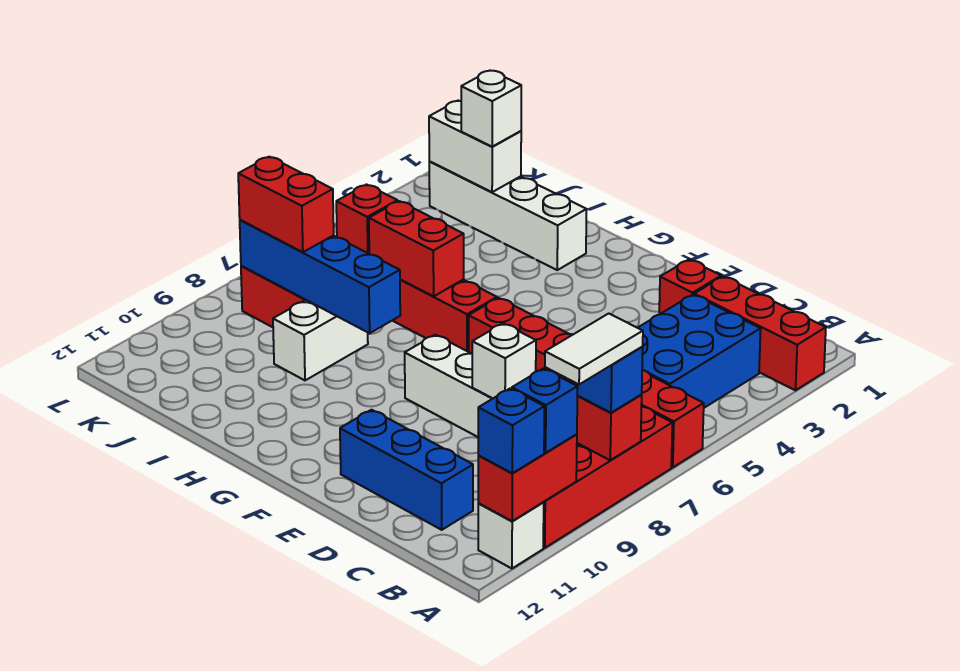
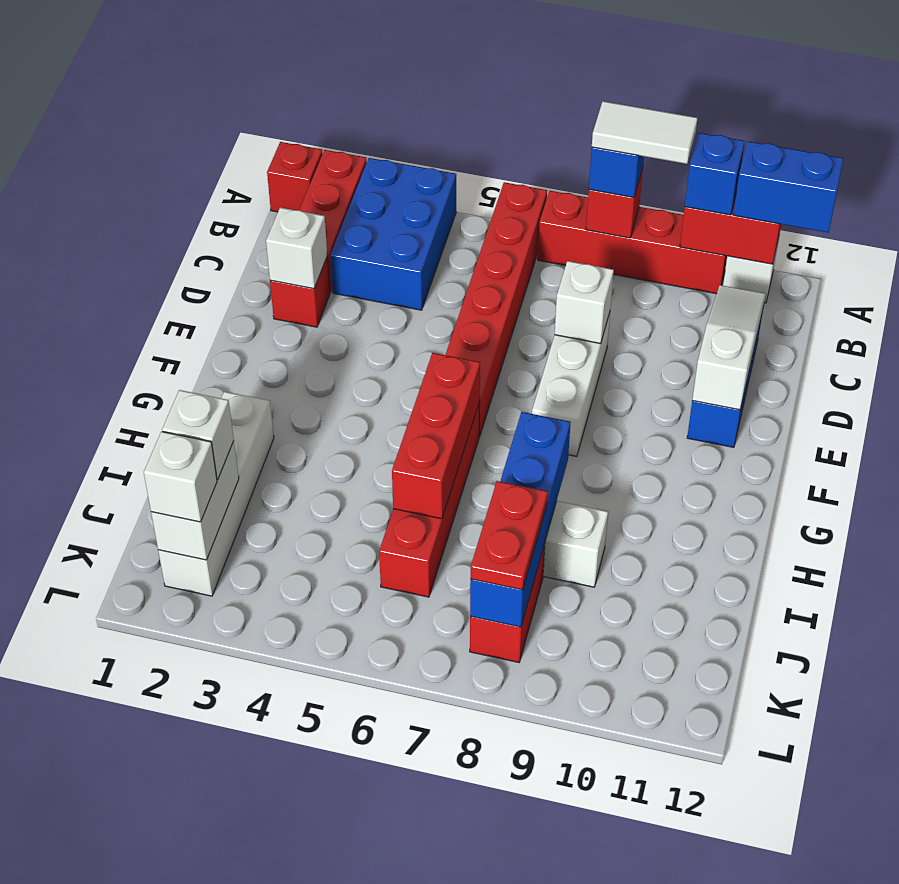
blue 1x1 brick [478,388,544,473] -> blue 1x2 brick [733,141,844,233]
blue 2x3 brick [638,295,761,408] -> blue 2x3 brick turned to [330,158,456,310]
none -> white 1x3 slope [692,285,766,410]
none -> white 1x1 brick [266,208,327,289]
red 1x2 brick [369,201,464,296] -> red 1x3 brick [392,353,480,519]
red 1x1 brick [336,185,398,254] -> red 1x1 brick moved to [267,142,322,212]
red 1x2 brick [238,157,334,252] -> red 1x2 plate [471,481,548,590]
none -> white 1x1 brick [144,432,217,522]

